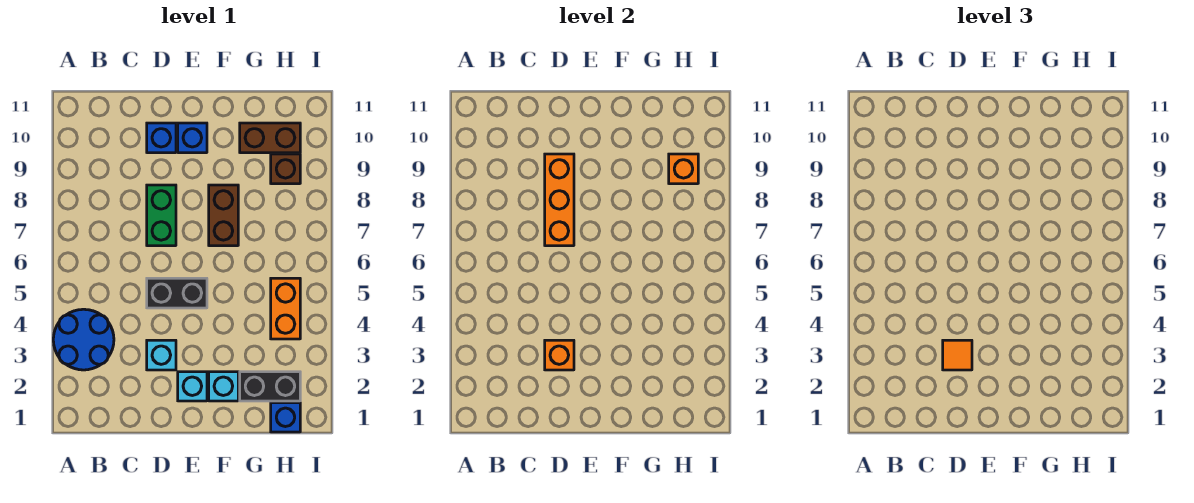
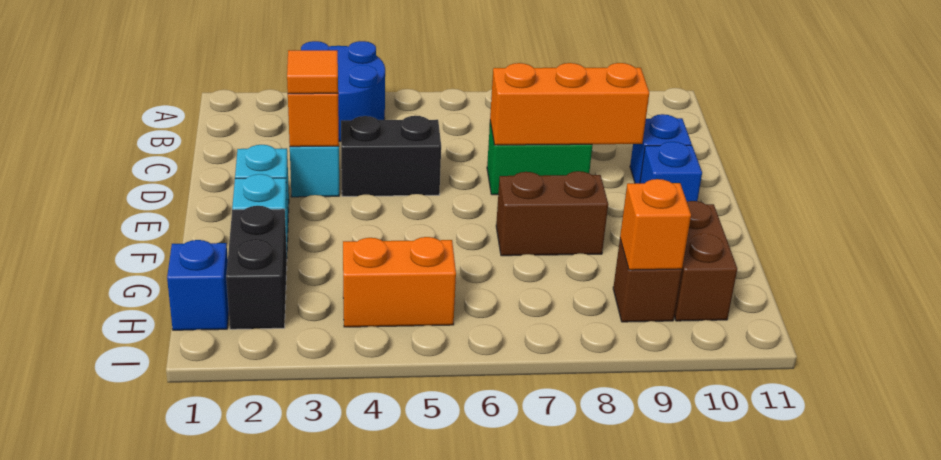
black 1x2 brick [147,278,207,308] -> black 1x2 brick turned to [341,116,441,196]

